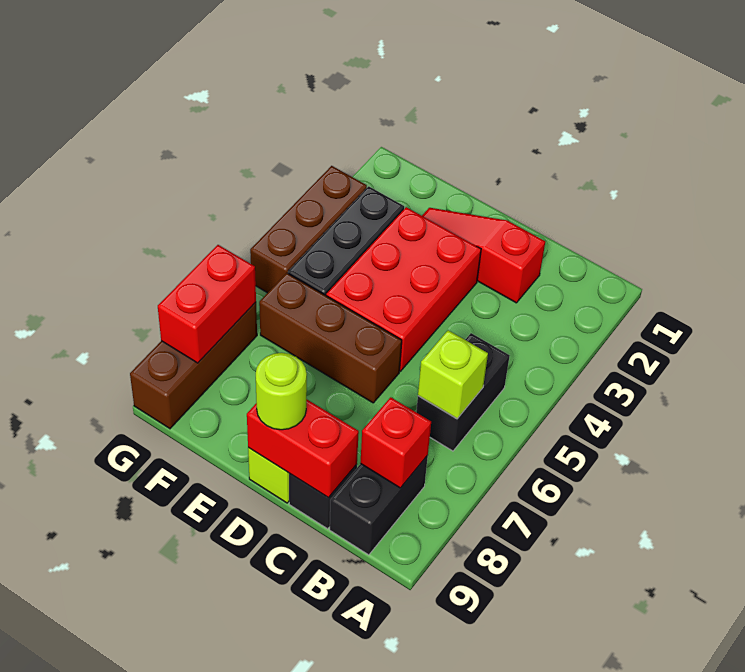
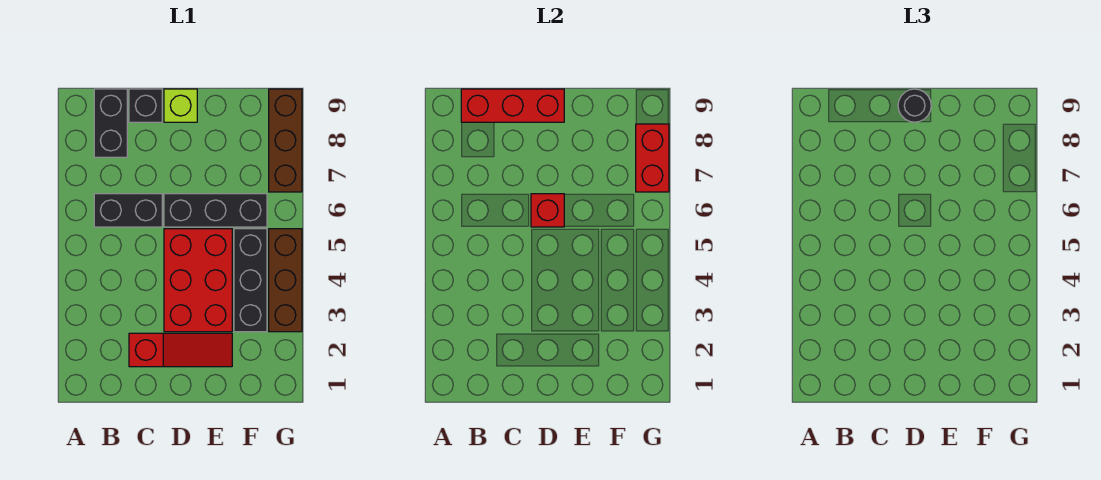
black 1x2 brick [416,333,510,451] -> black 1x2 brick turned to [94,194,162,227]
lime 1x1 brick [418,330,488,419] -> none
red 1x1 brick [360,397,431,488] -> red 1x1 brick moved to [531,194,564,227]
red 1x2 brick [247,399,359,498] -> red 1x3 brick [461,89,564,122]
brown 1x3 brick [259,273,402,403] -> black 1x3 brick [164,194,267,227]
lime 1x1 round brick [256,353,307,430] -> black 1x1 round brick [898,89,931,122]

